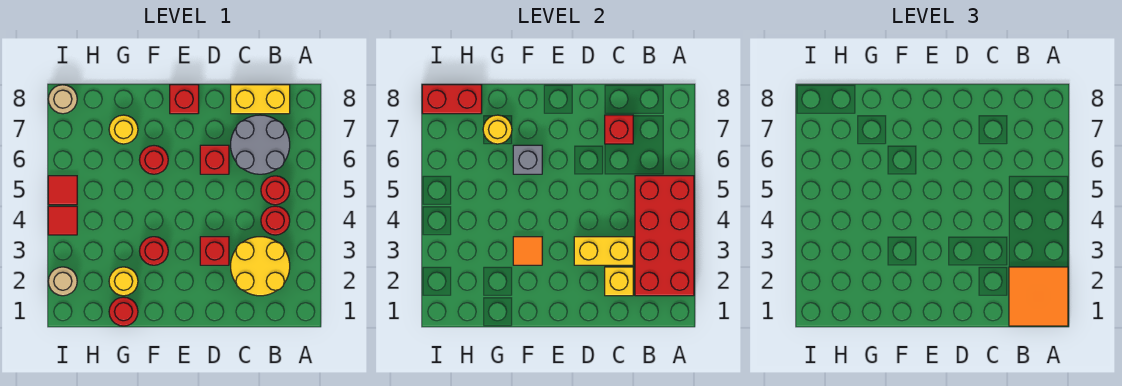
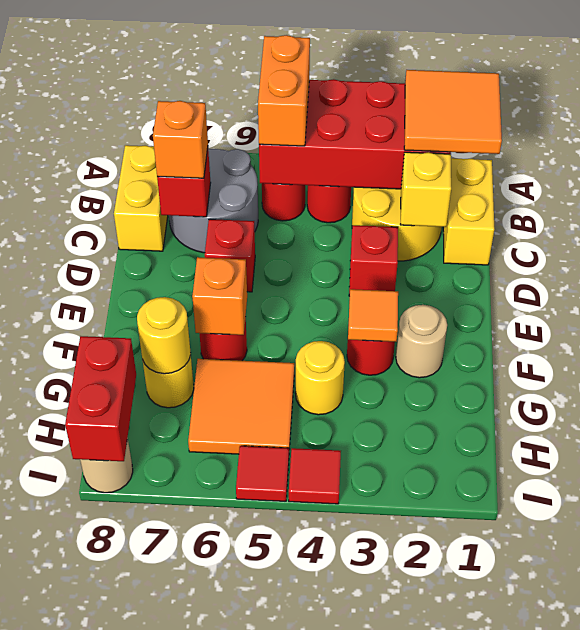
none -> orange 1x2 brick [258,35,310,146]
yellow 1x2 brick [574,237,633,265] -> yellow 1x2 brick moved to [443,158,494,265]
none -> orange 1x1 brick [153,101,208,178]
red 1x1 brick [170,85,199,114] -> none
grey 1x1 brick [513,145,542,174] -> orange 1x1 brick [192,257,247,335]
red 1x1 round brick [109,297,138,326] -> none
yellow 1x1 round brick [109,267,138,296] -> yellow 1x1 round brick moved to [295,341,345,415]
none -> orange 2x2 tile [188,359,294,454]
tan 1x1 round brick [48,267,77,296] -> tan 1x1 round brick moved to [396,305,447,378]

